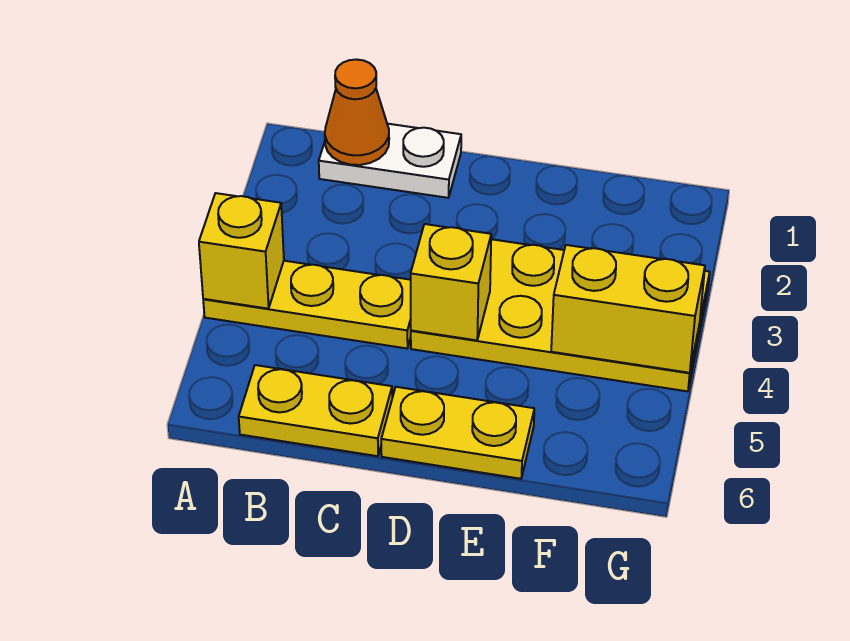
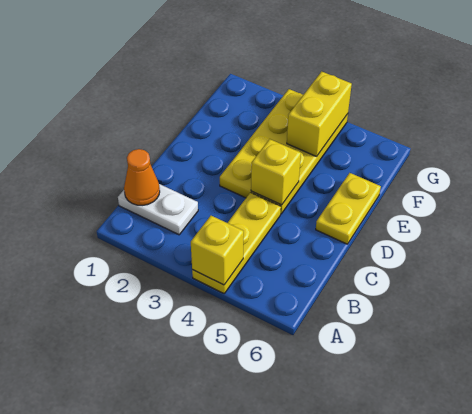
white 1x2 plate [319,124,461,198] -> white 1x2 plate turned to [118,184,198,235]
yellow 1x2 plate [239,365,392,456] -> none

